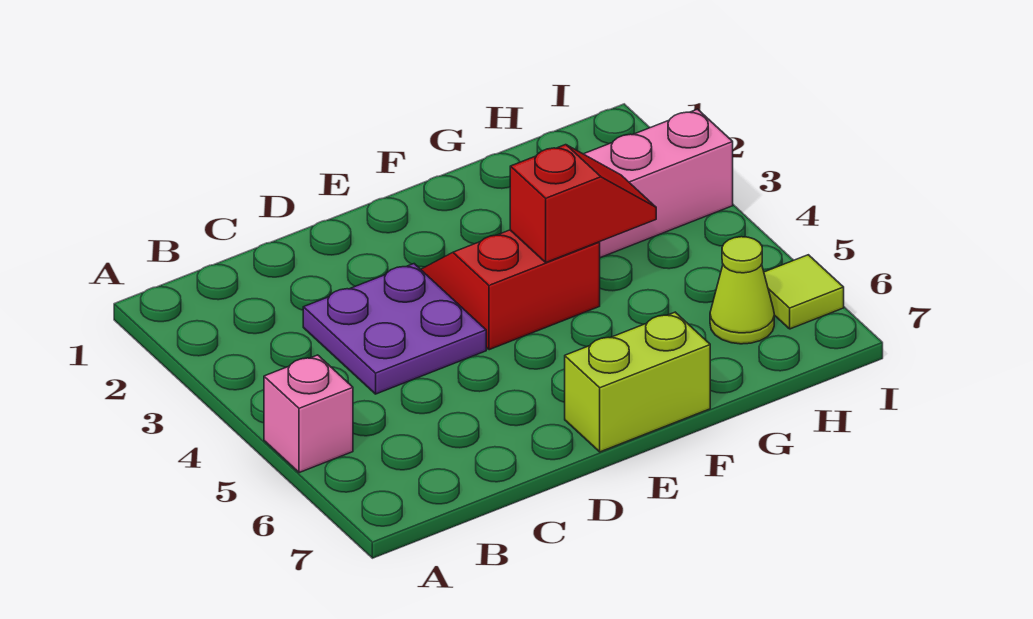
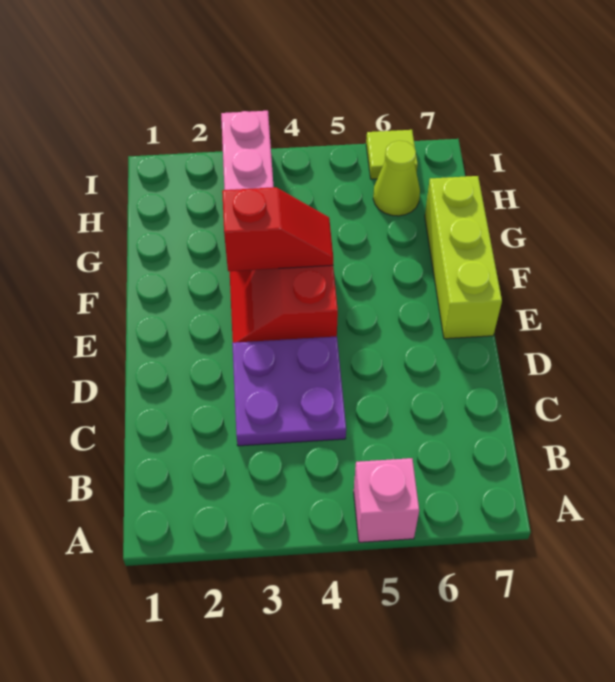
lime 1x2 brick [565,312,710,452] -> lime 1x3 brick [425,176,502,339]
red 1x2 slope [510,145,656,262] -> red 1x2 slope turned to [222,187,333,271]

